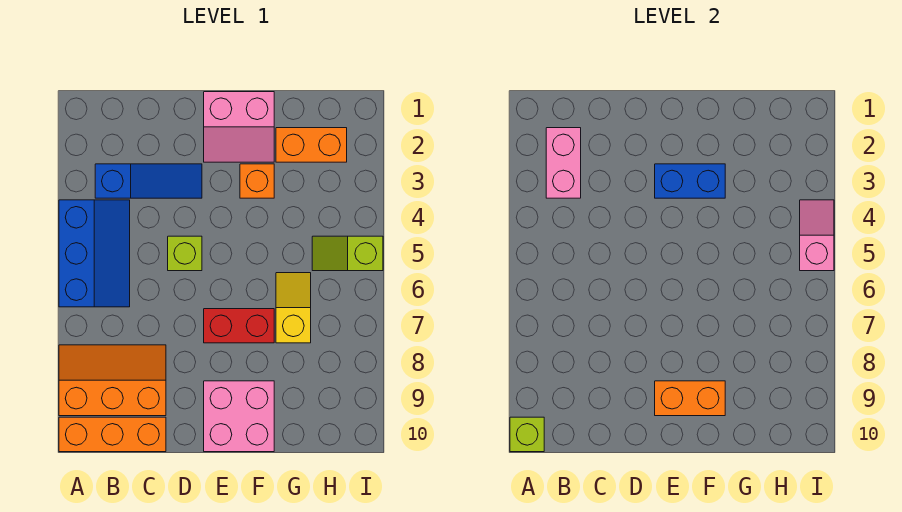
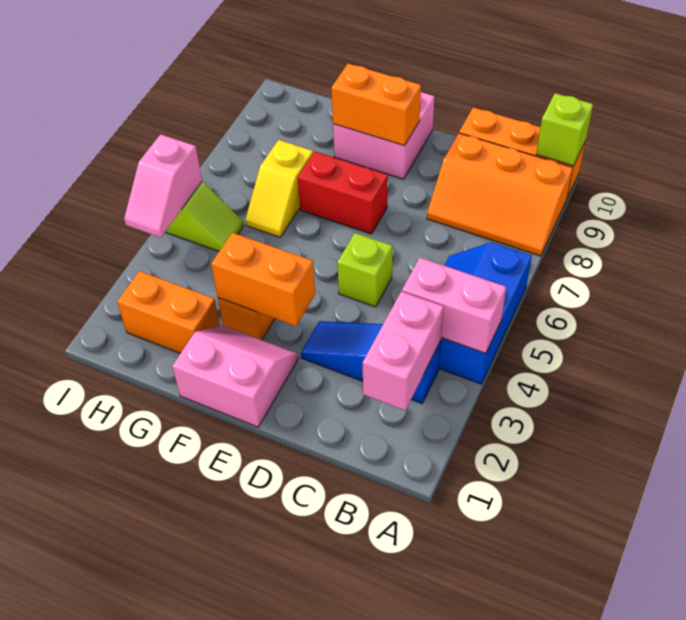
none -> pink 1x2 brick [402,258,506,353]
blue 1x2 brick [655,164,725,198] -> orange 1x2 brick [211,233,315,326]

